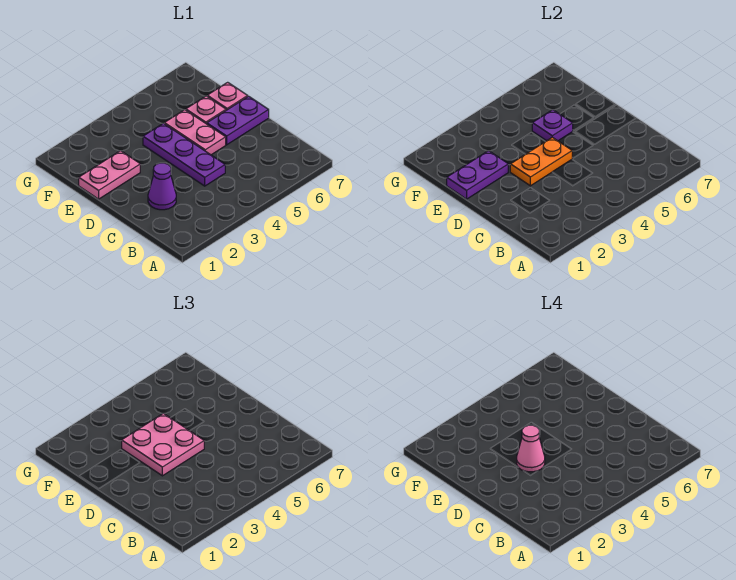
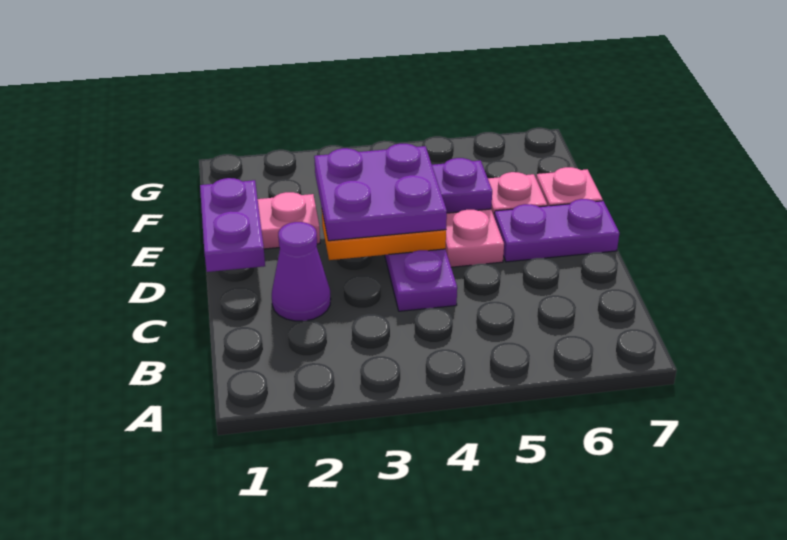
pink 2x2 plate [122,413,204,476] -> purple 2x2 plate [314,144,447,241]
pink 1x1 cone [517,425,545,472] -> none
purple 1x2 plate [447,151,508,199] -> purple 1x2 plate turned to [200,178,265,272]

